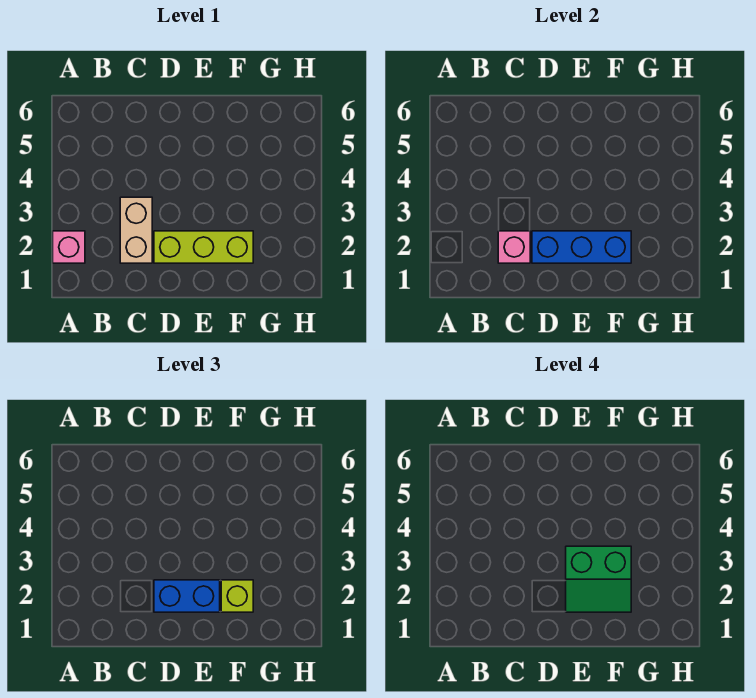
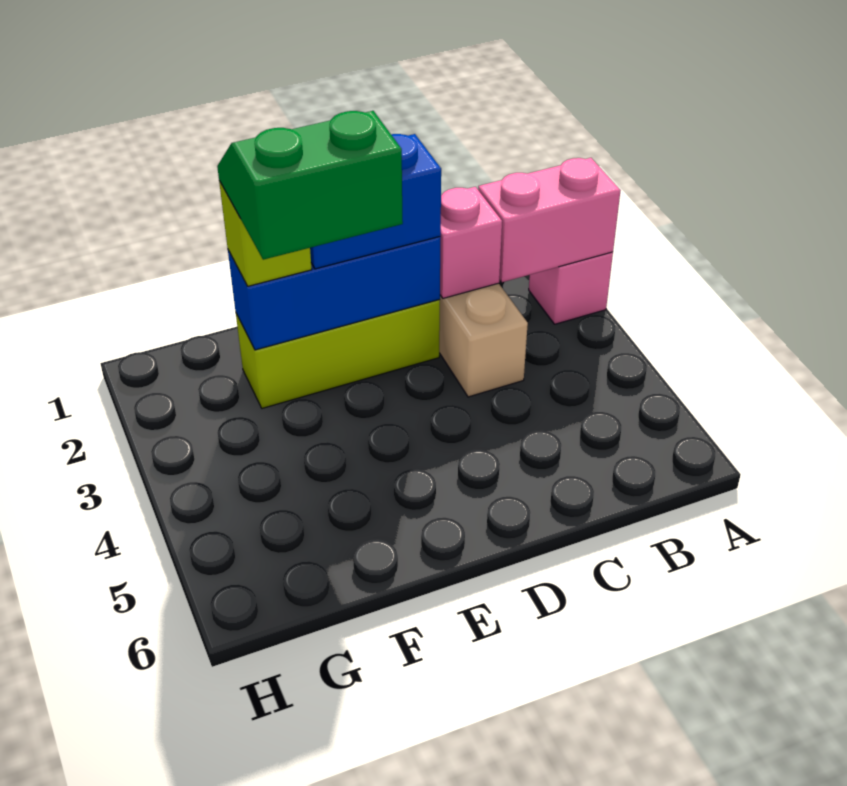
none -> pink 1x2 brick [478,158,621,282]

